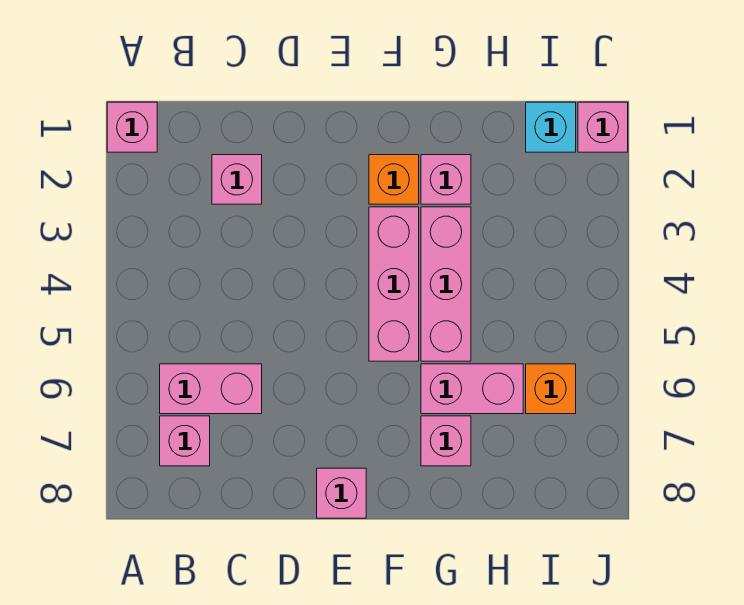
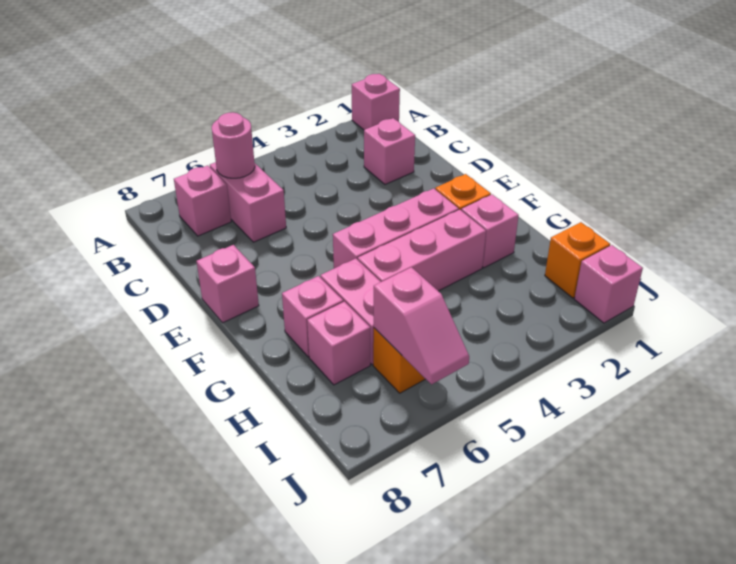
none -> pink 1x1 round brick [212,112,255,178]
none -> pink 1x1 brick [307,302,370,385]
cyan 1x1 brick [526,102,576,152] -> orange 1x1 brick [545,222,610,298]
none -> pink 1x2 slope [374,267,469,384]

